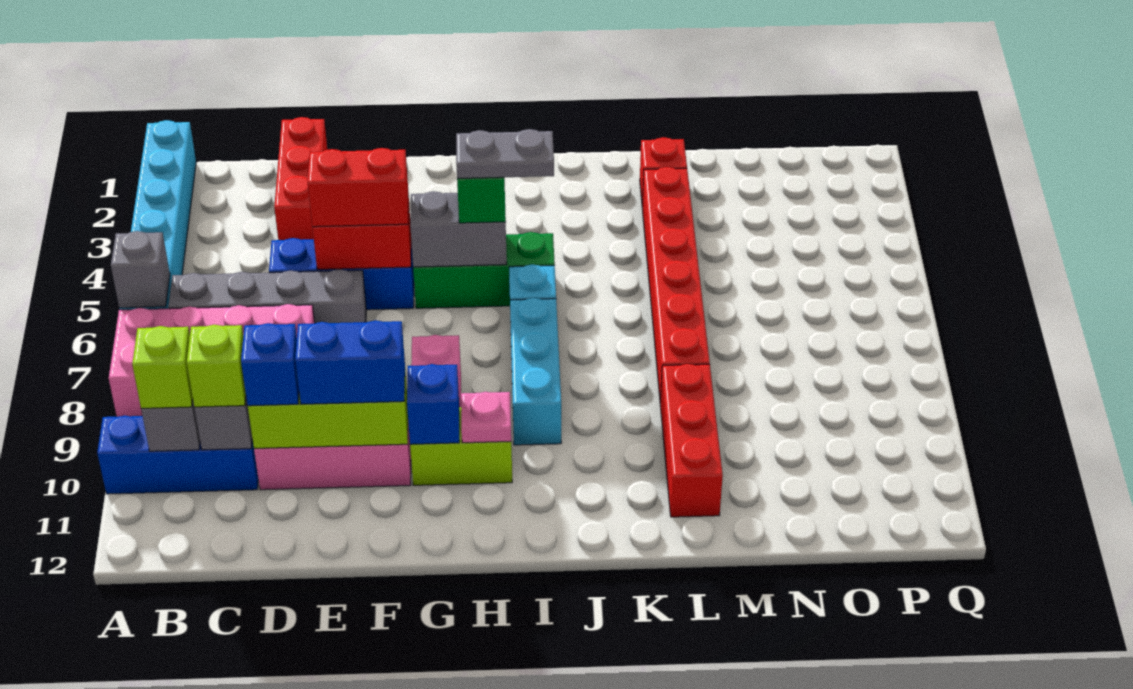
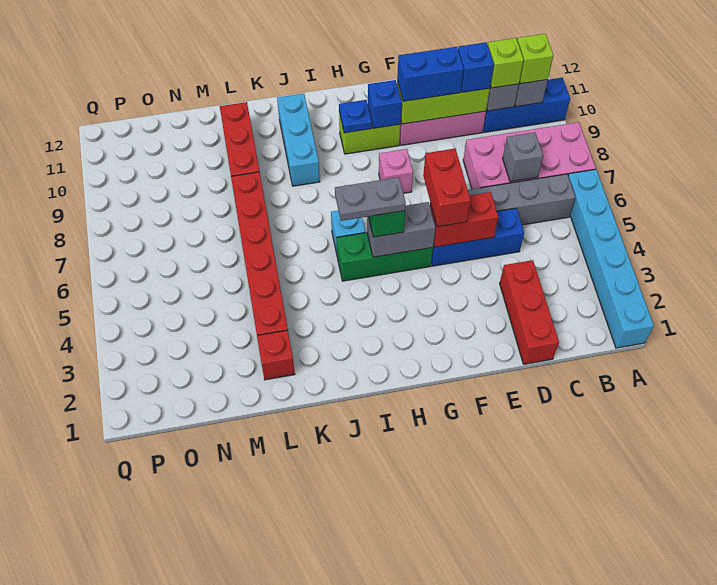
grey 1x1 brick [111,231,170,308] -> grey 1x1 brick moved to [503,132,543,182]
red 1x2 brick [308,148,409,227] -> red 1x2 brick turned to [423,149,471,227]
pink 1x1 plate [461,392,511,443] -> blue 1x1 plate [339,100,372,133]
cyan 1x3 brick [510,298,561,445] -> cyan 1x3 brick moved to [277,94,320,186]

